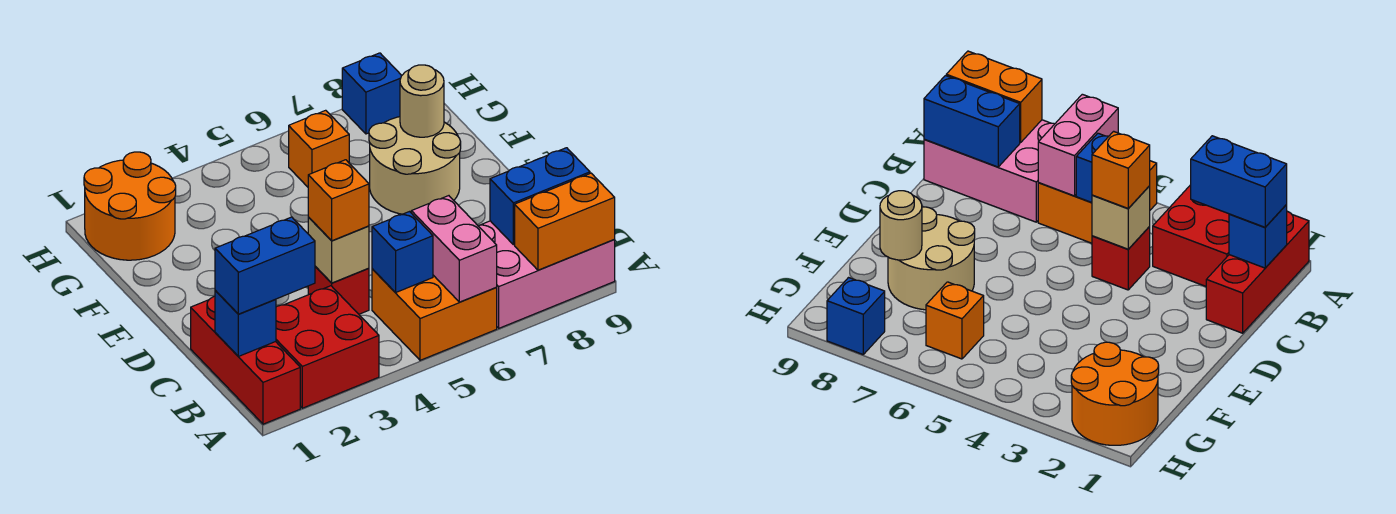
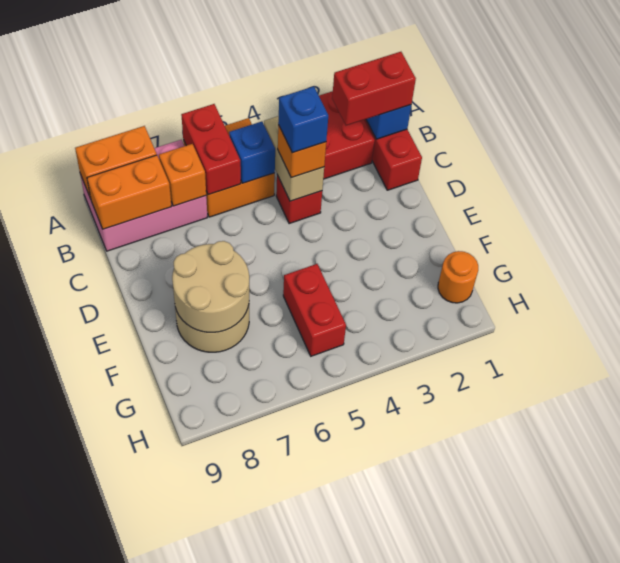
pink 1x2 brick [411,196,497,302] -> red 1x2 brick [181,104,241,195]
blue 1x2 brick [215,217,315,314] -> red 1x2 brick [332,52,416,125]
blue 1x2 brick [490,148,590,245] -> orange 1x2 brick [87,155,172,229]
tan 1x1 brick [308,217,369,283] -> tan 1x2 brick [264,116,324,201]
none -> red 1x2 brick [283,264,346,356]
tan 1x1 round brick [400,65,444,137] -> tan 2x2 round brick [172,241,249,332]
orange 2x2 round brick [84,152,176,260] -> orange 1x1 round brick [438,251,478,303]
orange 1x1 brick [289,110,349,187] -> orange 1x1 brick moved to [159,144,206,206]
blue 1x1 brick [342,53,402,134] -> blue 1x1 brick moved to [278,86,328,153]

